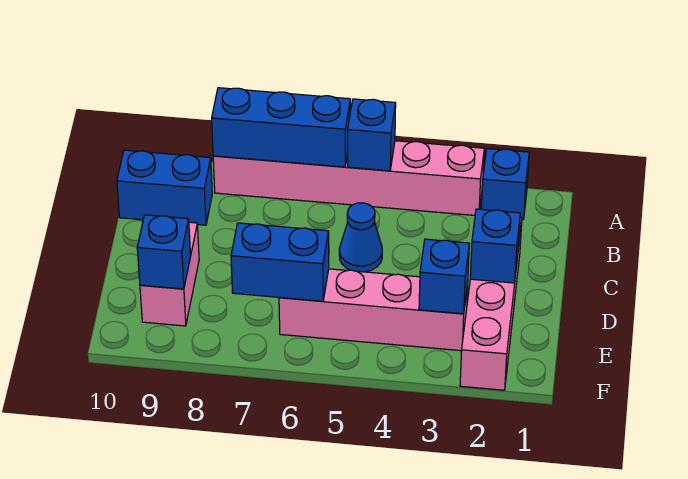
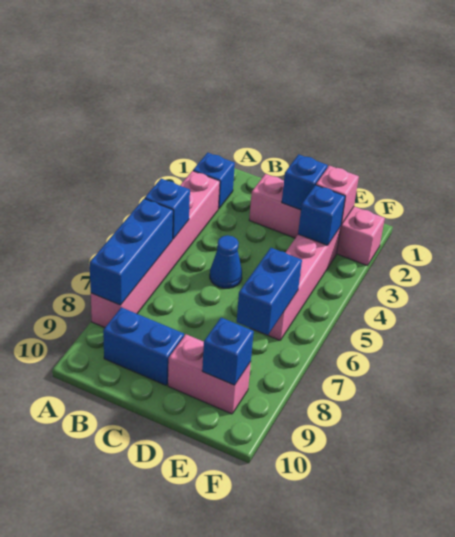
blue 1x2 brick [117,150,212,225] -> blue 1x2 brick turned to [103,307,184,385]
none -> pink 1x1 brick [316,166,359,225]

